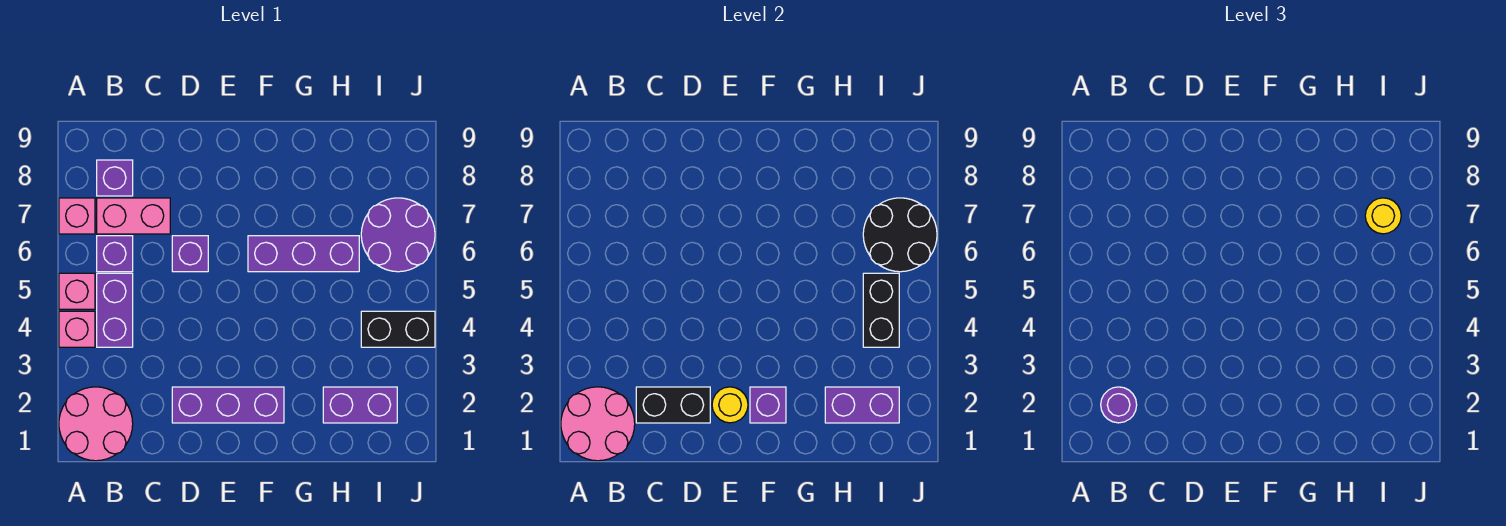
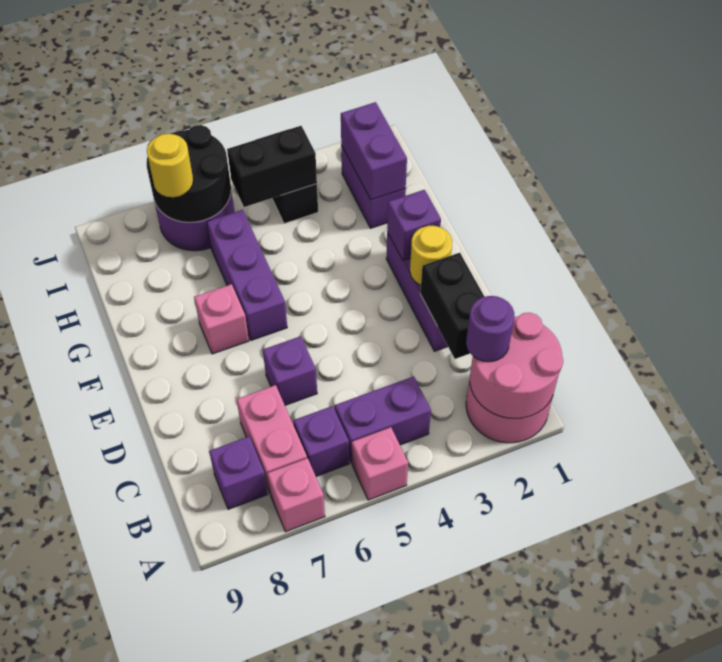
pink 1x1 brick [59,311,95,347] -> pink 1x1 brick moved to [194,284,249,354]

